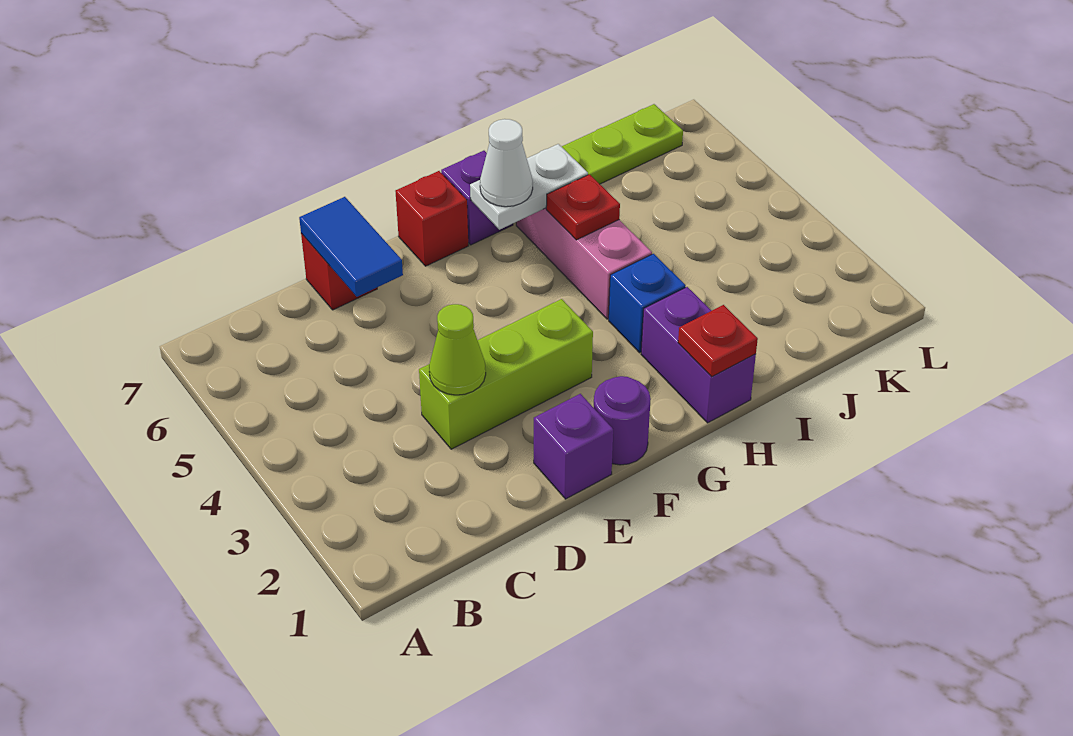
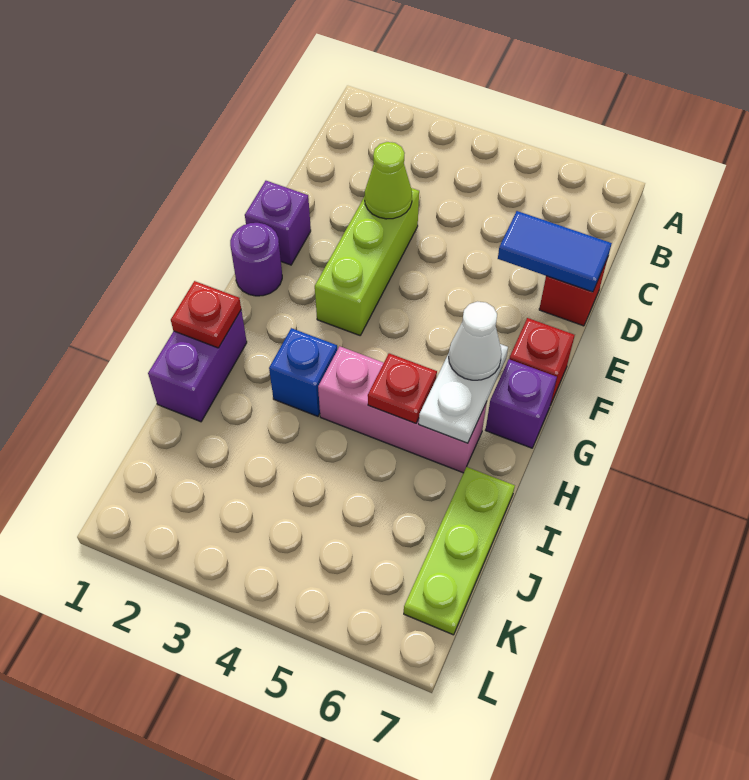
purple 1x2 brick [641,287,756,423] -> purple 1x2 brick turned to [148,310,247,422]

